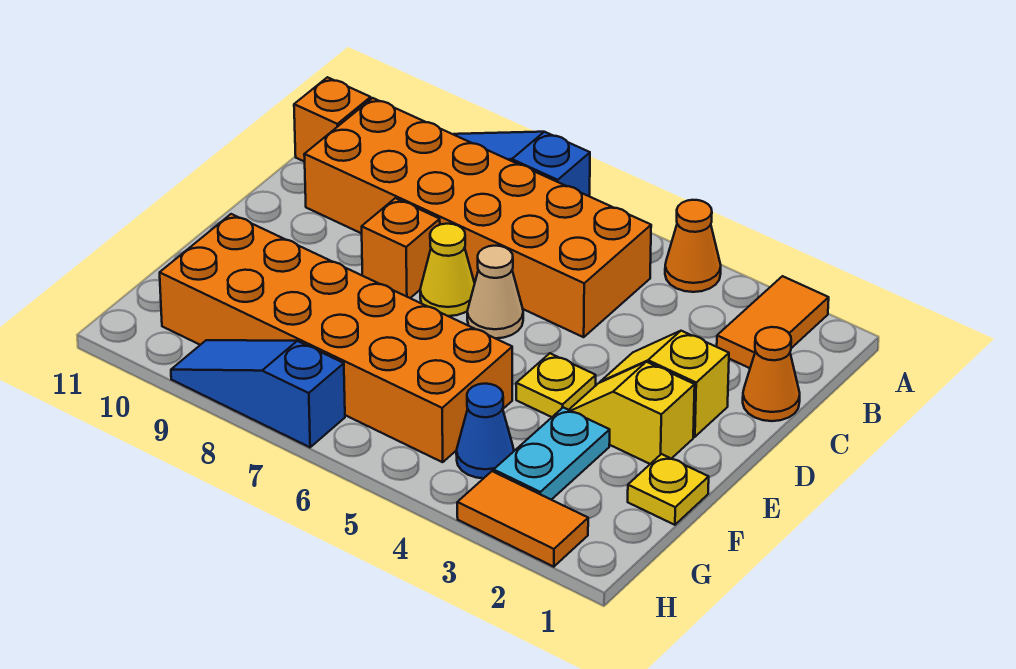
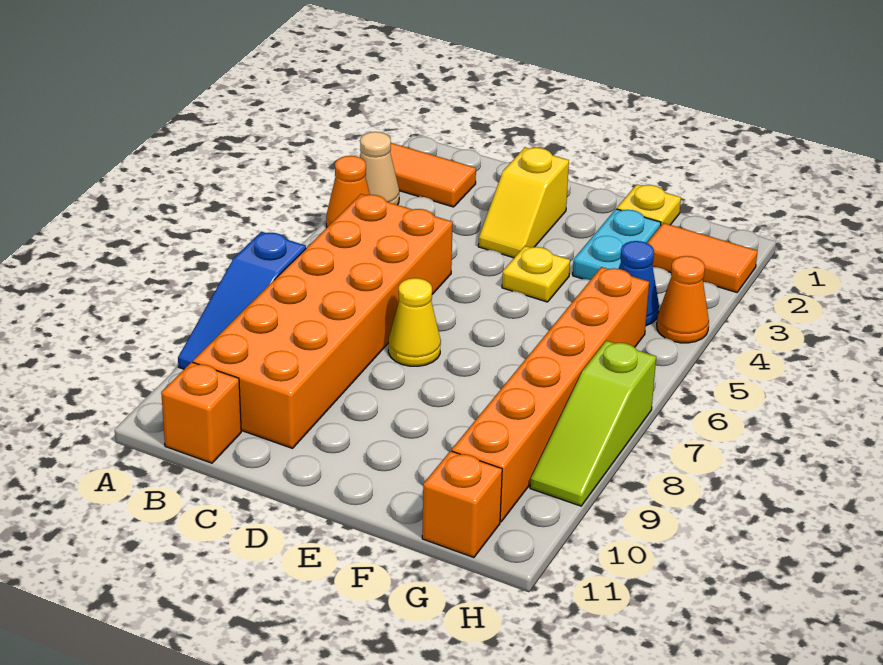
orange 1x1 cone [743,327,800,421] -> orange 1x1 cone moved to [657,256,709,343]
tan 1x1 cone [467,246,523,338] -> tan 1x1 cone moved to [360,132,399,205]
orange 1x1 brick [362,198,440,298] -> orange 1x1 brick moved to [422,451,502,557]
yellow 1x2 slope [569,362,695,464] -> none
cyan 1x2 plate [494,407,610,500] -> cyan 1x2 plate turned to [573,209,661,280]
orange 2x6 brick [160,214,512,462] -> orange 1x6 brick [452,267,649,522]
orange 1x2 tile [457,471,588,567] -> orange 1x2 tile turned to [647,223,758,292]
blue 1x3 slope [171,340,345,447] -> lime 1x3 slope [530,341,656,506]

